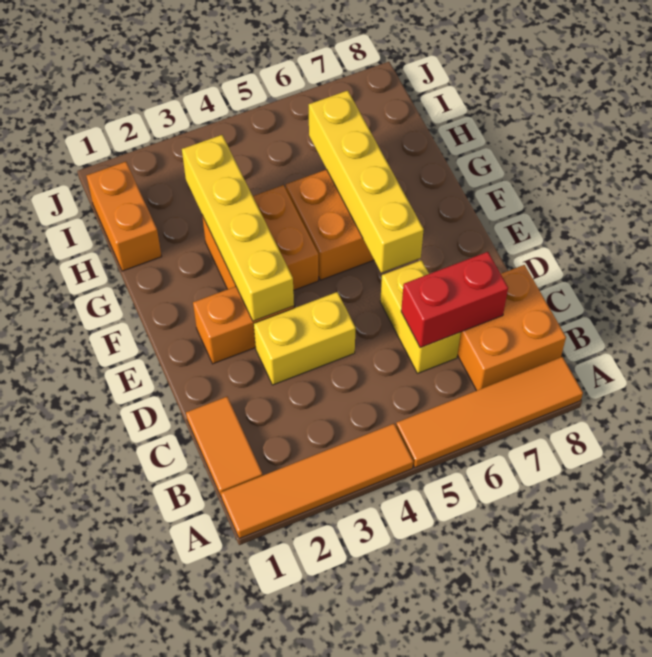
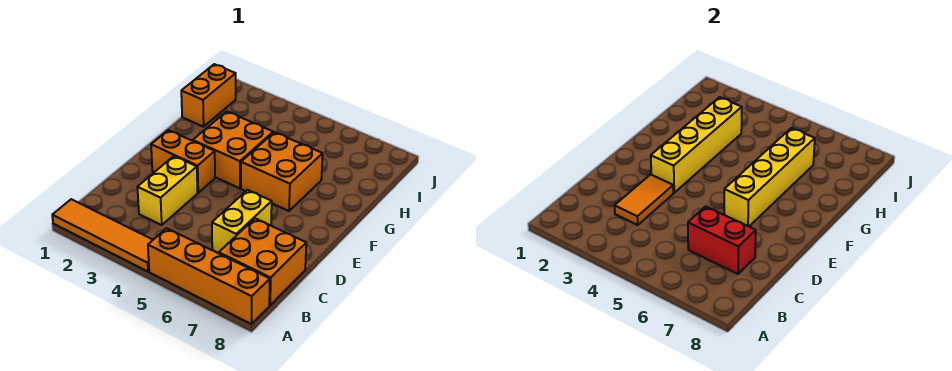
orange 1x4 tile [396,357,583,467] -> orange 1x4 brick [148,228,270,324]
orange 1x2 tile [186,397,263,496] -> orange 1x2 tile moved to [615,174,673,225]
yellow 1x2 brick [254,292,356,385] -> yellow 1x2 brick turned to [137,156,197,225]

